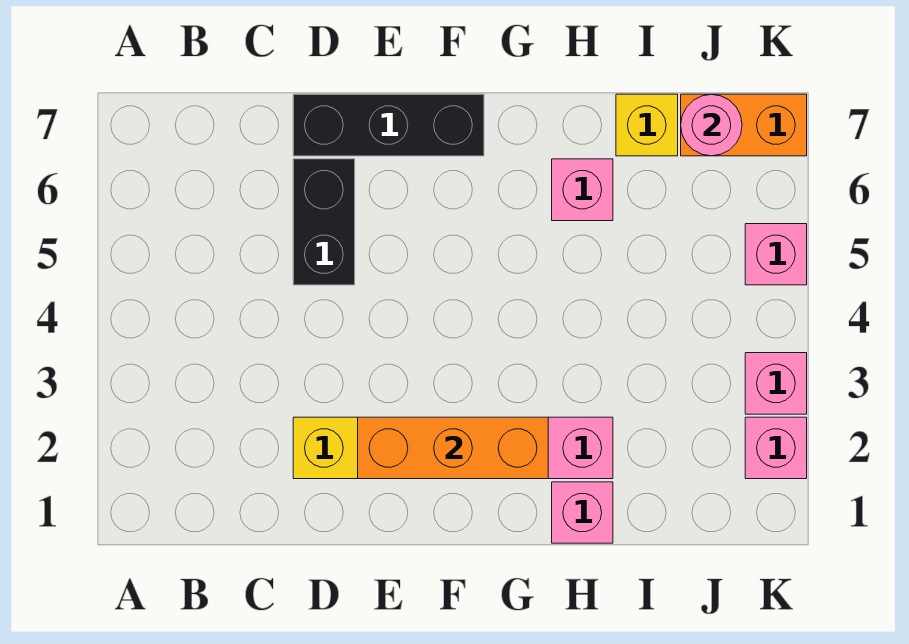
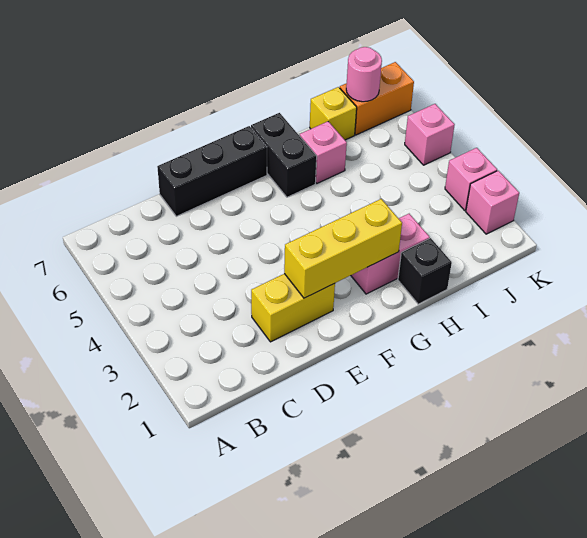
black 1x2 brick [293,159,355,285] -> black 1x2 brick moved to [251,113,317,197]
orange 1x3 brick [358,417,548,479] -> yellow 1x3 brick [284,199,402,298]
pink 1x1 brick [552,482,613,543] -> black 1x1 brick [398,238,452,304]

